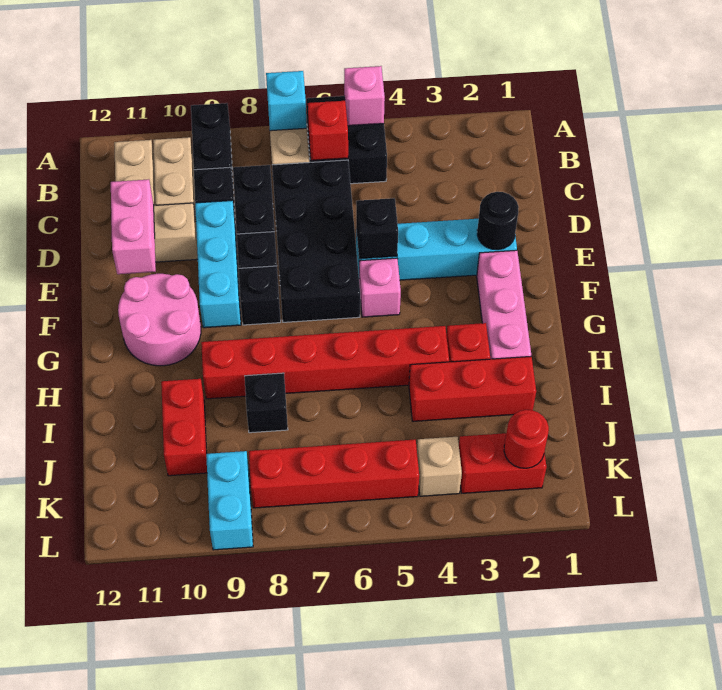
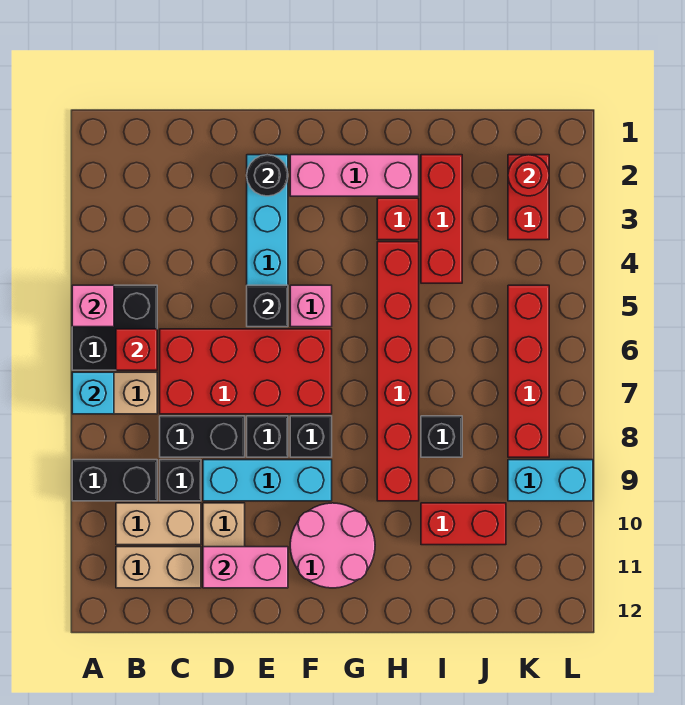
black 2x4 brick [272,160,360,322] -> red 2x4 brick [160,329,332,414]
tan 1x1 brick [417,437,462,496] -> none

